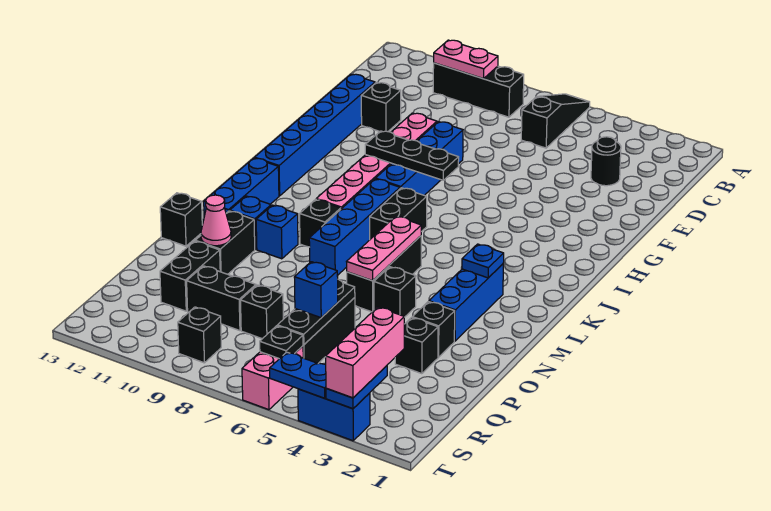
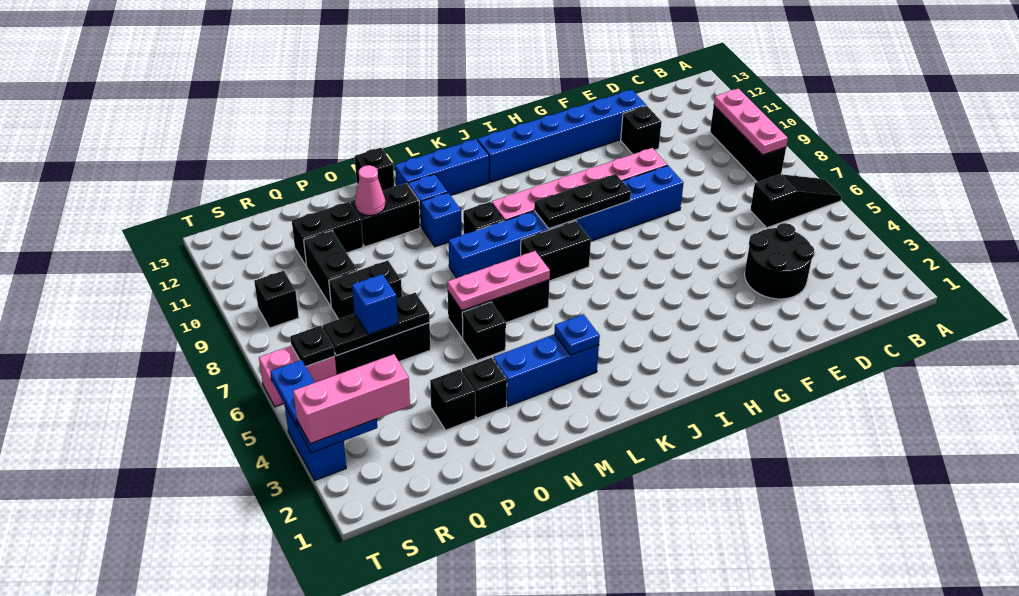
pink 1x2 plate [434,40,498,79] -> pink 1x3 plate [714,89,788,155]
black 1x1 round brick [591,137,621,186] -> black 2x2 round brick [745,223,814,299]
black 1x3 plate [365,131,459,180] -> black 1x3 plate turned to [534,174,631,229]
black 1x1 brick [241,285,283,339] -> black 1x2 brick [329,260,402,319]

